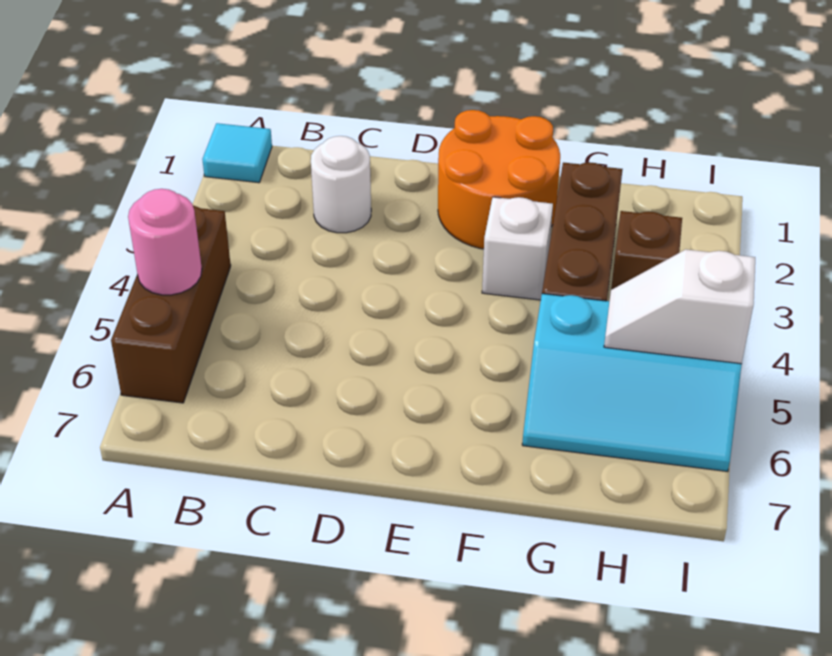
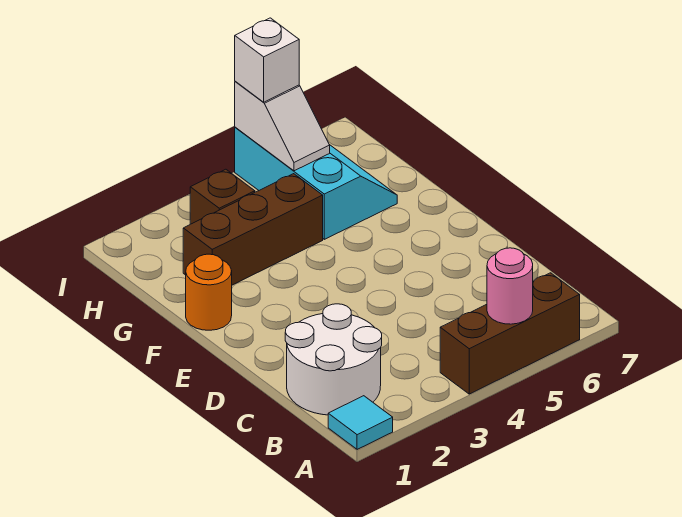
white 1x1 round brick [311,136,371,233] -> white 2x2 round brick [285,304,382,415]
orange 2x2 round brick [438,110,560,249] -> orange 1x1 round brick [186,254,232,330]
white 1x1 brick [482,197,553,300] -> white 1x1 brick moved to [235,18,299,102]

